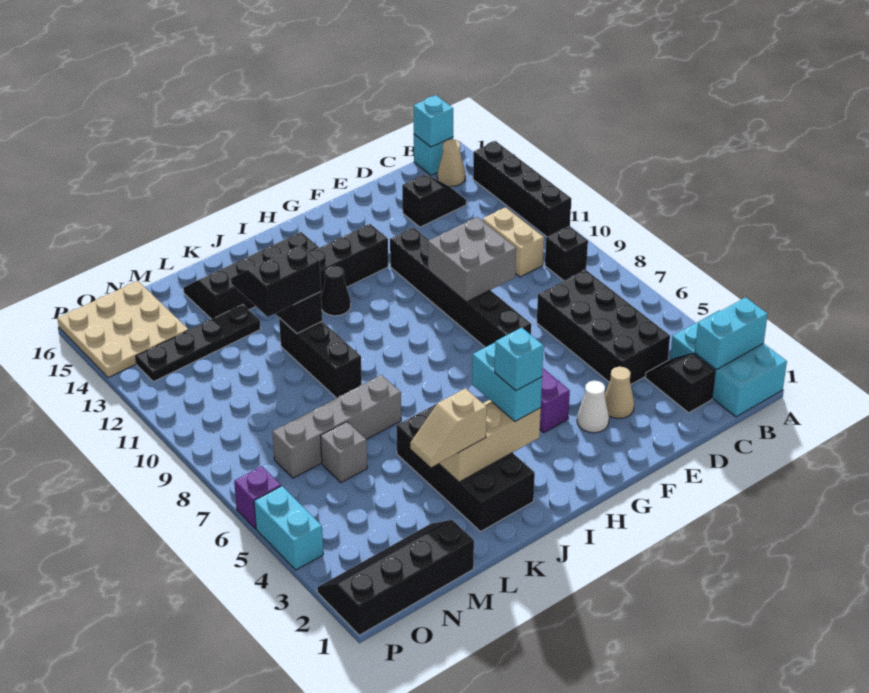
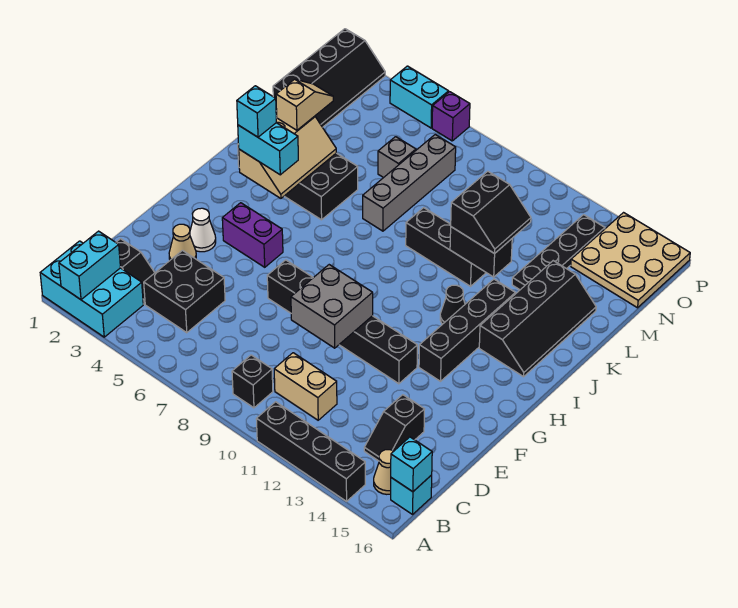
black 2x4 brick [537,270,670,384] -> black 2x2 brick [144,251,225,333]

